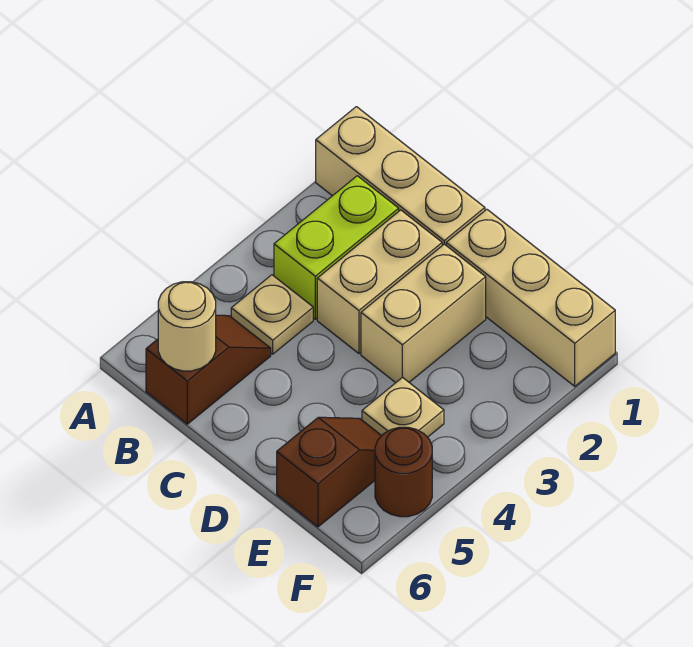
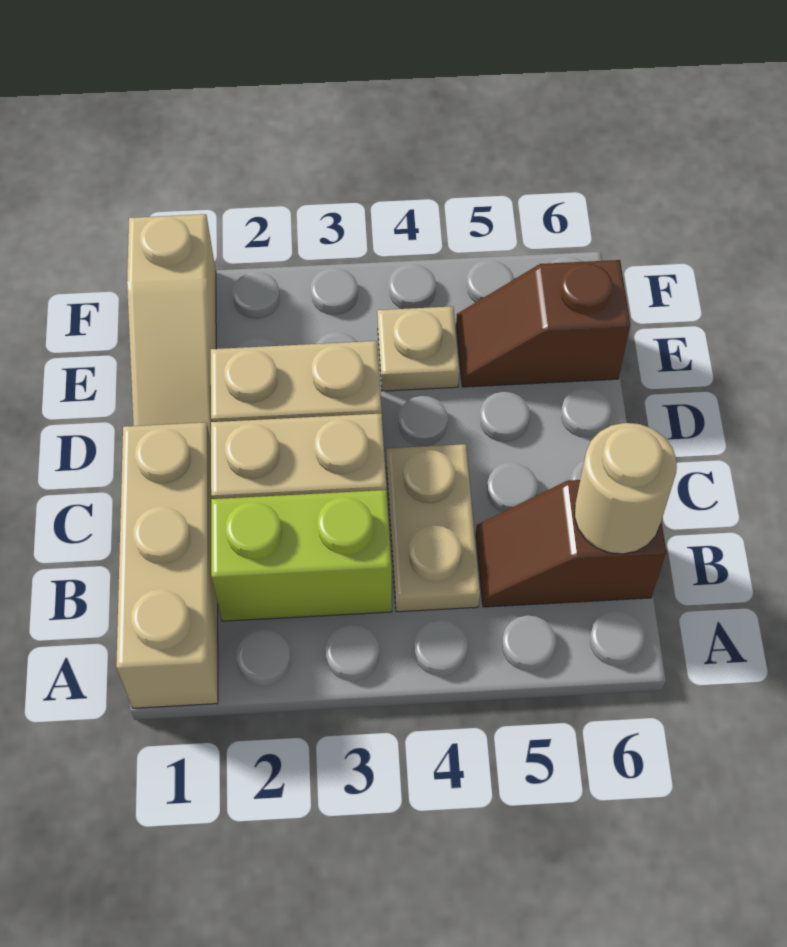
tan 1x1 plate [231,275,313,354] -> tan 1x2 plate [386,444,480,612]
tan 1x3 brick [446,209,615,386] -> tan 1x3 slope [127,214,216,441]
brown 1x1 round brick [375,427,432,517] -> none

